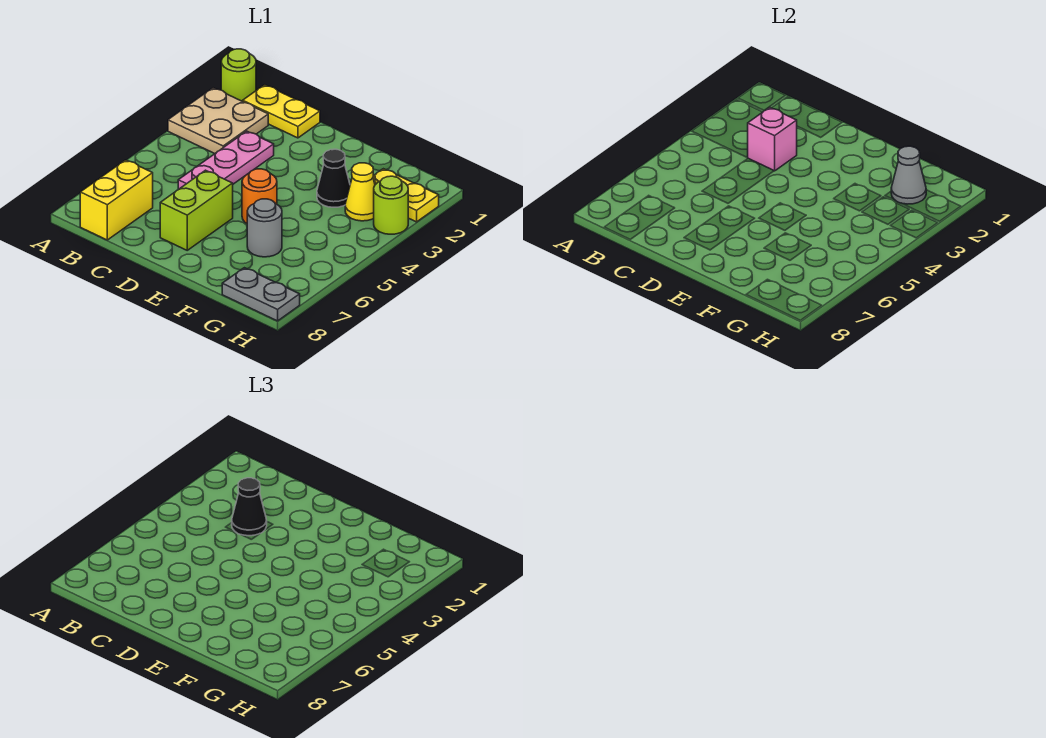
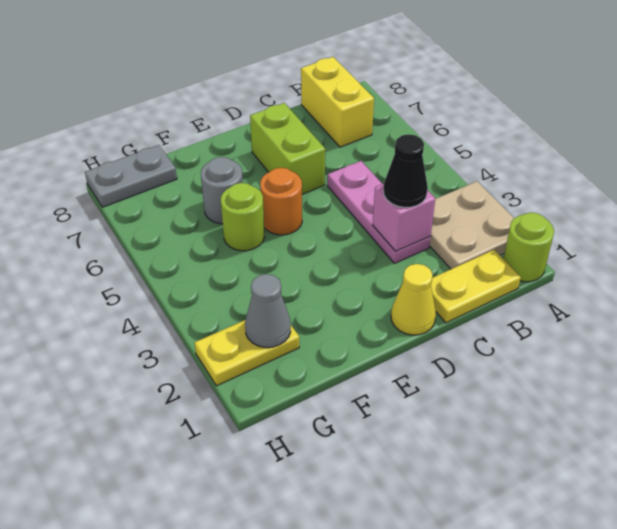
black 1x1 cone [317,149,350,207] -> none
yellow 1x1 cone [345,163,375,221] -> yellow 1x1 cone moved to [391,264,436,335]
lime 1x1 round brick [374,176,408,234] -> lime 1x1 round brick moved to [221,183,265,251]

